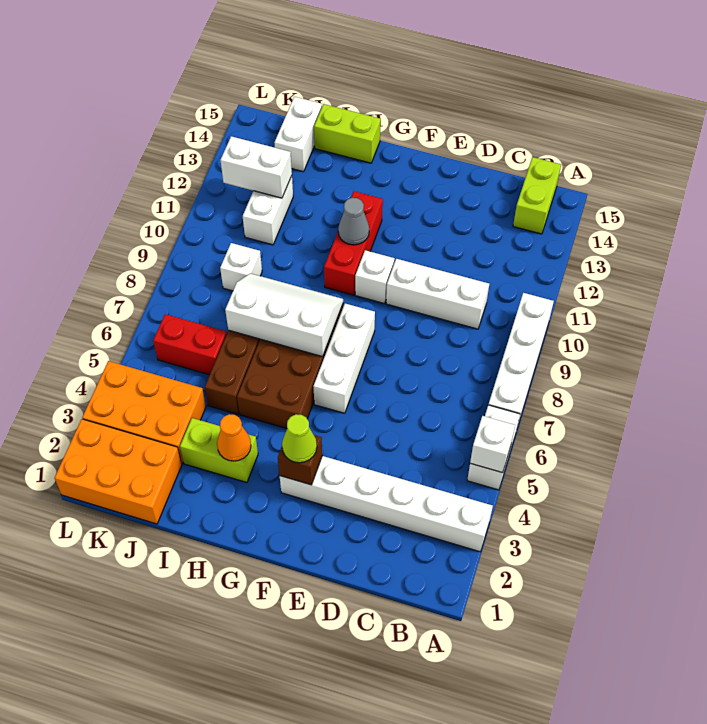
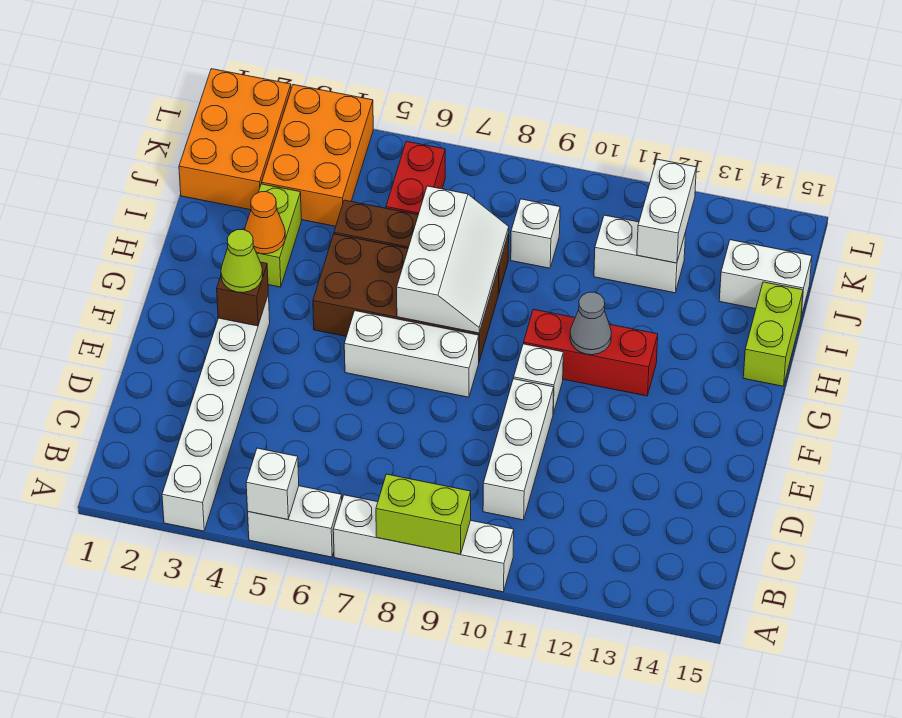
lime 1x2 brick [513,157,561,234] -> lime 1x2 brick moved to [376,474,471,554]

